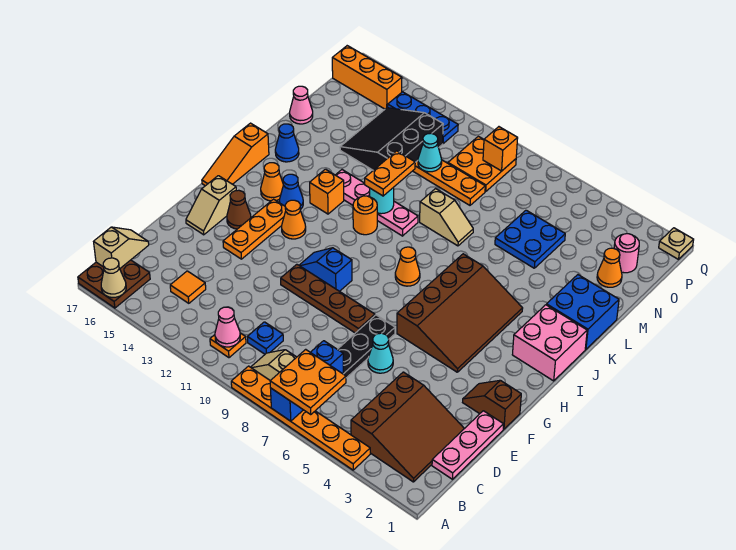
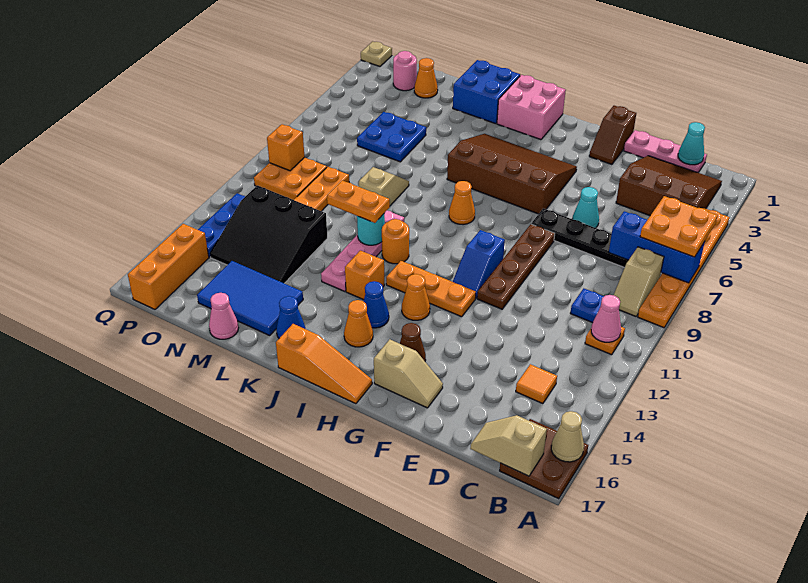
orange 1x3 plate [223,199,286,259] -> orange 1x3 plate moved to [386,261,476,317]
none -> blue 2x3 tile [197,261,303,335]
cyan 1x1 cone [418,133,442,172] -> cyan 1x1 cone moved to [678,122,705,165]

